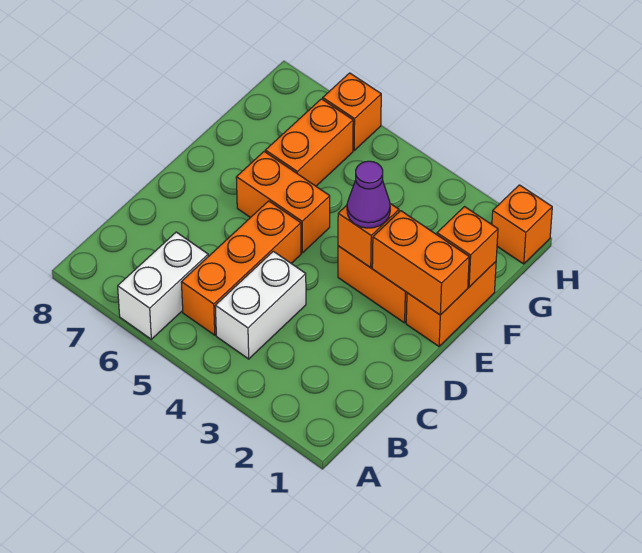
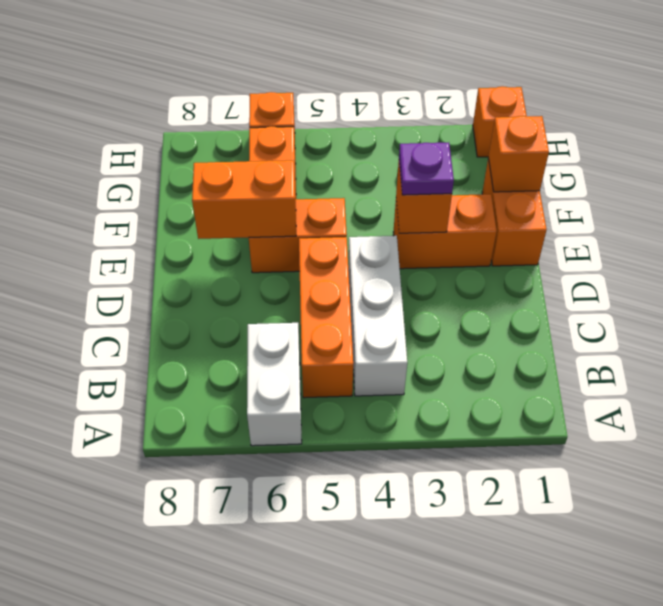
white 1x2 brick [215,251,306,359] -> white 1x3 brick [348,236,407,396]
orange 1x2 brick [372,211,469,315] -> orange 1x2 brick moved to [192,160,296,239]
purple 1x1 cone [347,161,390,228] -> purple 1x1 plate [399,143,454,195]

